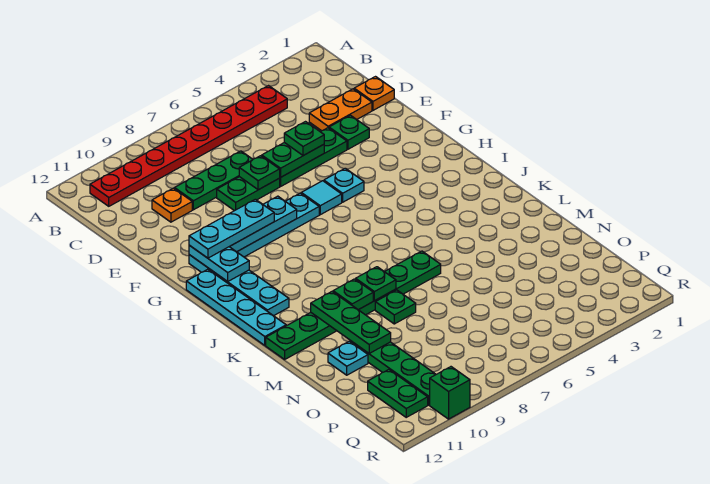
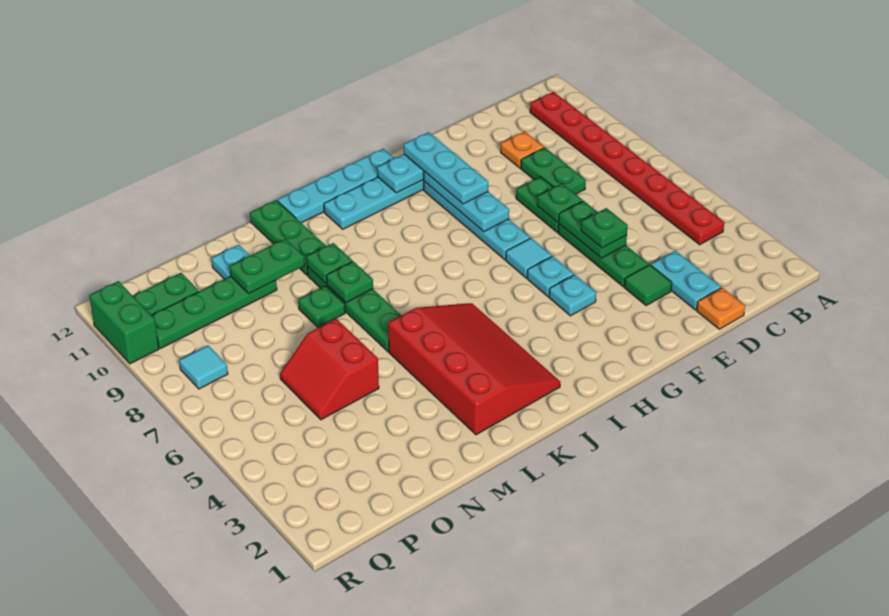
orange 1x2 plate [309,89,372,131] -> cyan 1x2 plate [651,251,721,310]
green 1x3 plate [175,151,253,210] -> green 1x2 plate [521,148,586,194]
green 1x1 plate [329,115,369,149] -> green 1x1 tile [624,265,672,306]
none -> cyan 1x1 plate [549,275,596,316]
none -> red 3x4 slope [388,303,560,435]
green 1x3 plate [311,292,391,353] -> green 1x2 plate [229,239,305,294]
none -> red 2x2 slope [280,319,379,420]
none -> cyan 1x1 tile [179,346,228,389]
green 1x1 brick [430,367,470,419] -> green 1x2 brick [89,281,159,364]

